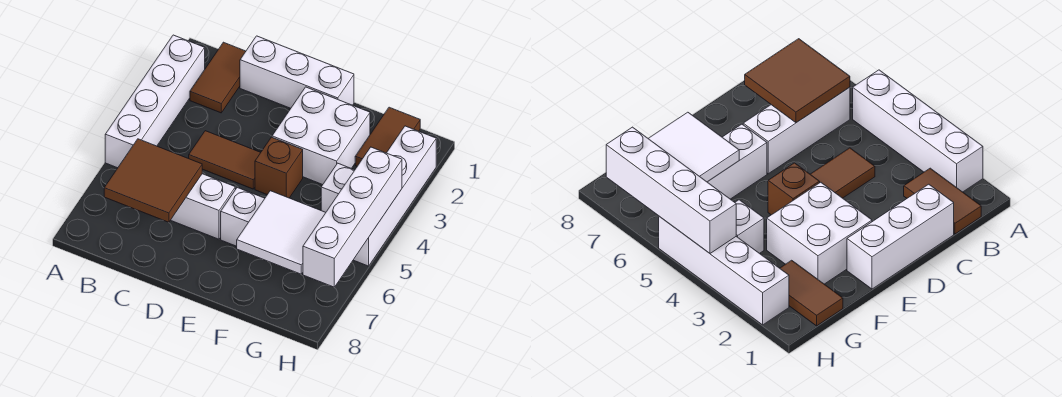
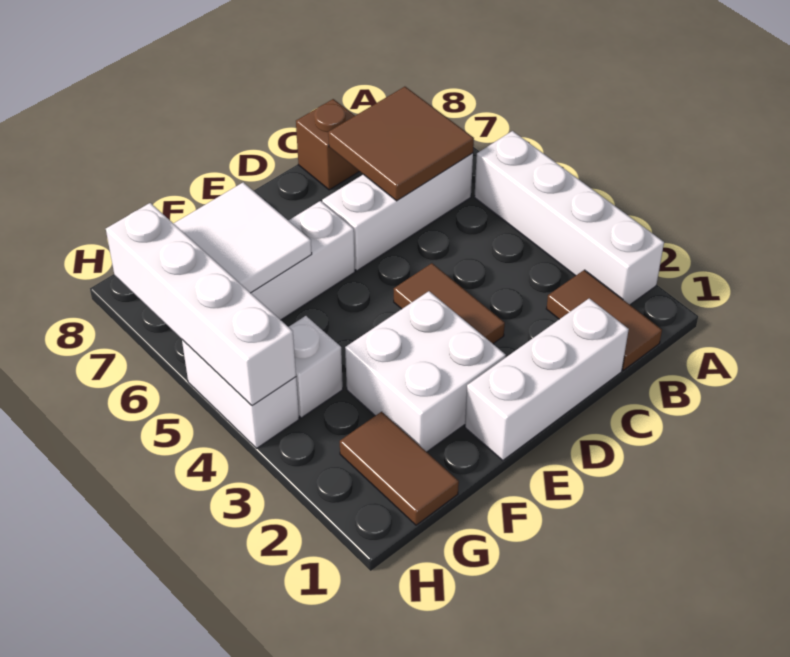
brown 1x2 tile [189,131,261,189] -> brown 1x2 tile turned to [394,263,505,344]
brown 1x1 brick [255,137,303,198] -> brown 1x1 brick moved to [296,99,360,190]
white 1x4 brick [354,126,436,266] -> white 1x2 brick [182,340,299,448]

